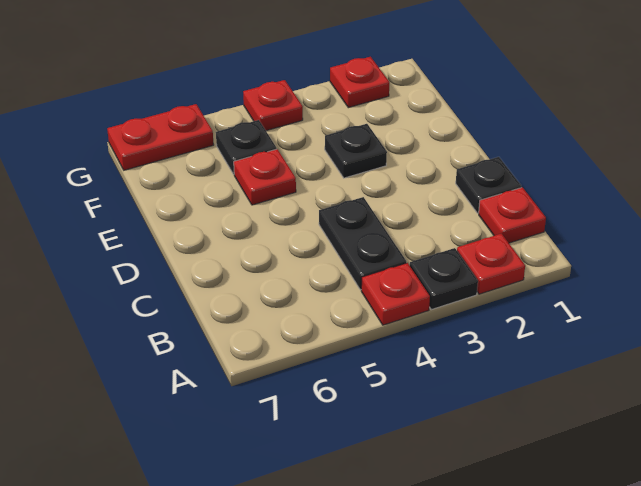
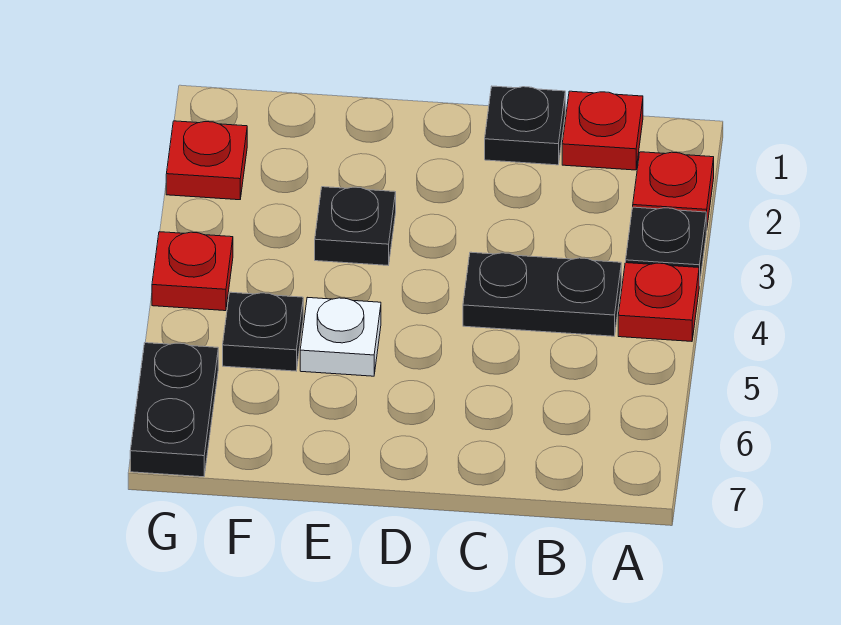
red 1x1 plate [234,149,296,205] -> white 1x1 plate [300,297,381,376]
red 1x2 plate [107,104,214,170] -> black 1x2 plate [130,343,218,477]

